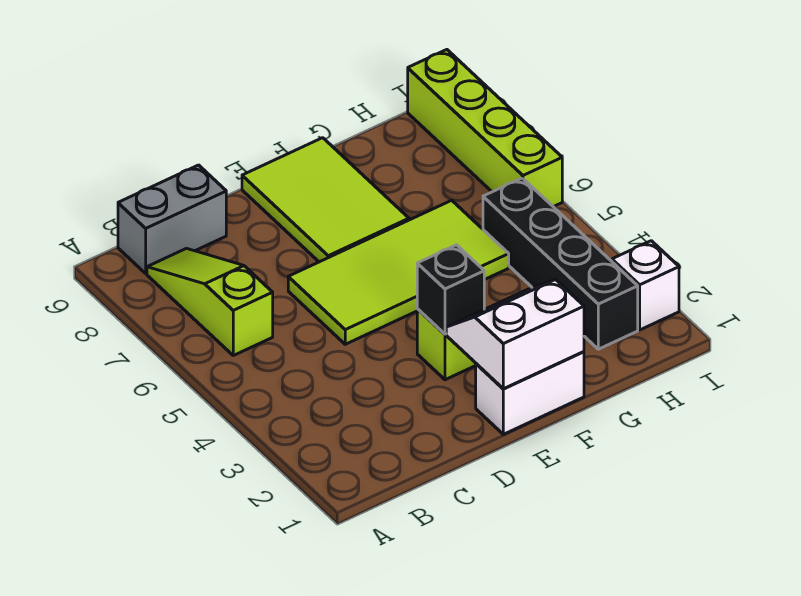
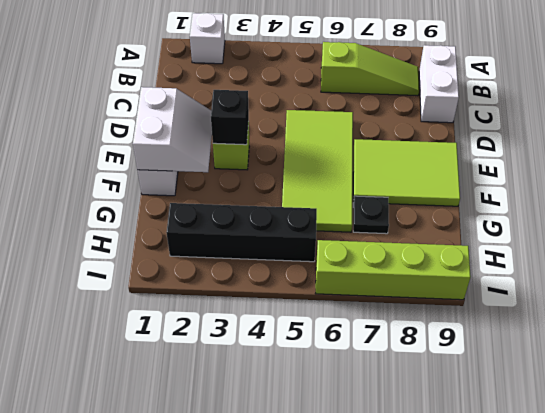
grey 1x2 brick [118,165,226,273] -> white 1x2 brick [419,45,459,123]
none -> black 1x1 plate [353,196,389,234]
white 1x1 brick [612,241,679,330] -> white 1x1 brick moved to [190,13,225,64]

